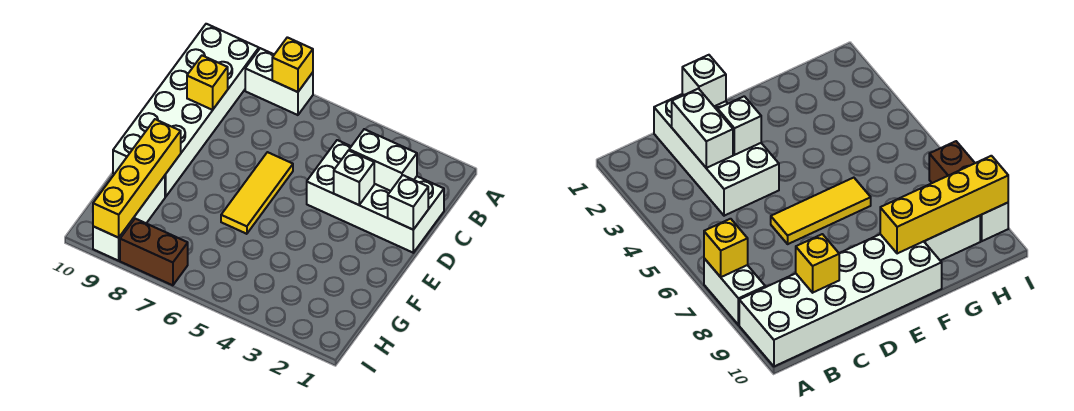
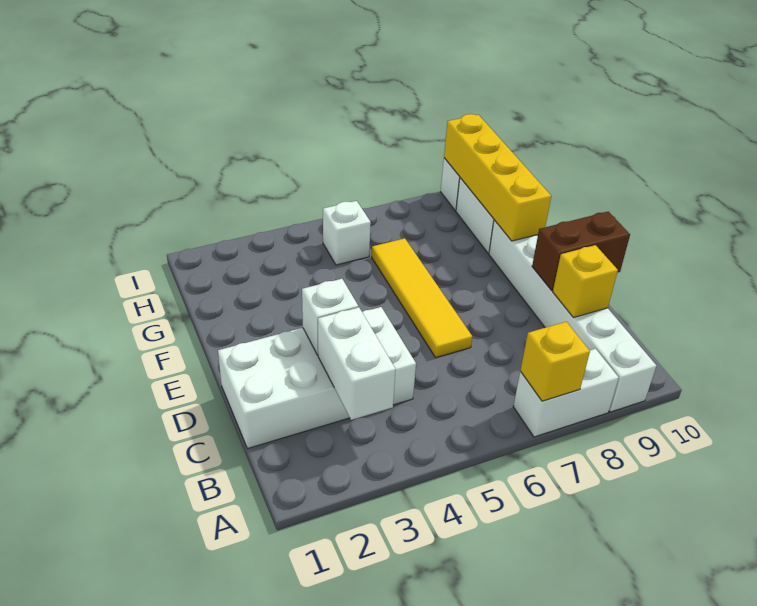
white 2x6 brick [113,24,259,197] -> white 1x6 brick [489,220,656,412]
white 1x2 brick [349,129,417,191] -> white 1x2 brick turned to [318,307,396,420]
white 1x1 brick [388,175,428,230] -> white 1x1 brick moved to [323,201,371,265]
yellow 1x3 tile [221,152,293,234] -> yellow 1x4 tile [372,238,472,358]
brown 1x2 brick [120,219,188,285] -> brown 1x2 brick moved to [532,211,630,291]

